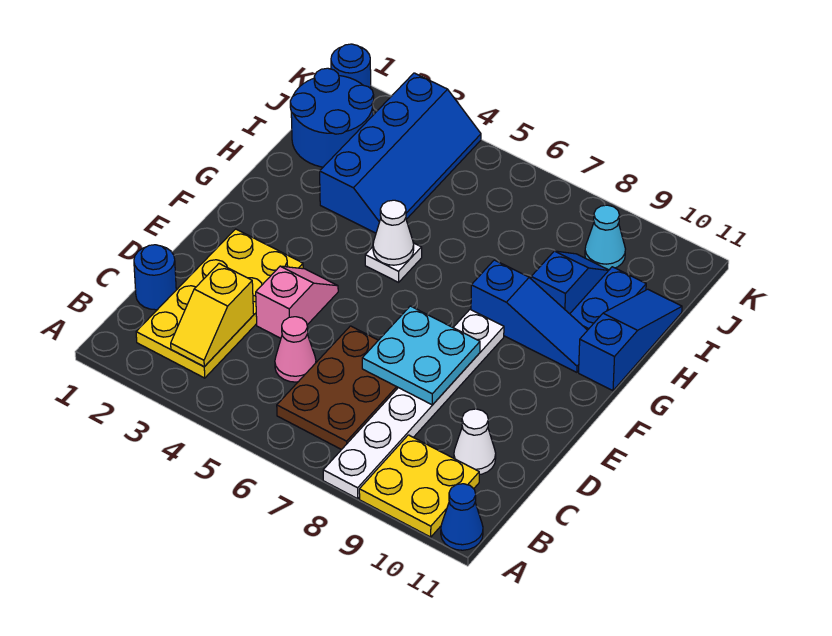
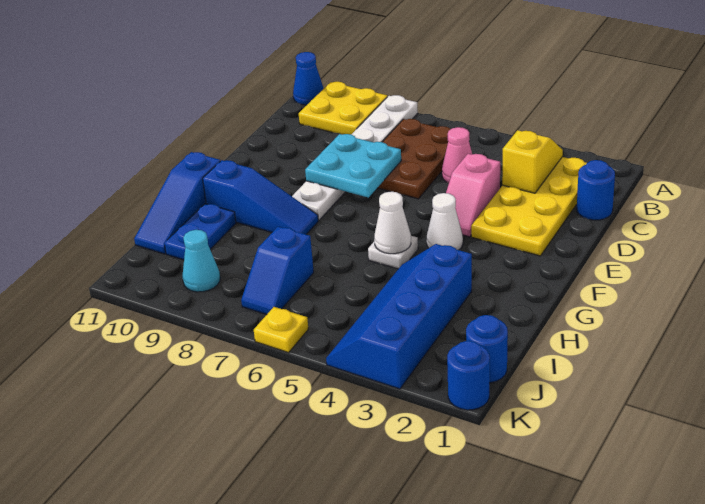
white 1x1 cone [454,409,496,475] -> white 1x1 cone moved to [427,193,463,250]
blue 1x3 slope [471,260,587,372] -> blue 1x3 slope turned to [203,160,318,234]
blue 1x2 slope [531,251,609,314] -> blue 1x2 slope moved to [241,227,314,315]
blue 2x2 round brick [290,68,374,167] -> blue 1x1 round brick [466,315,508,383]
none -> yellow 1x1 plate [254,307,308,353]

